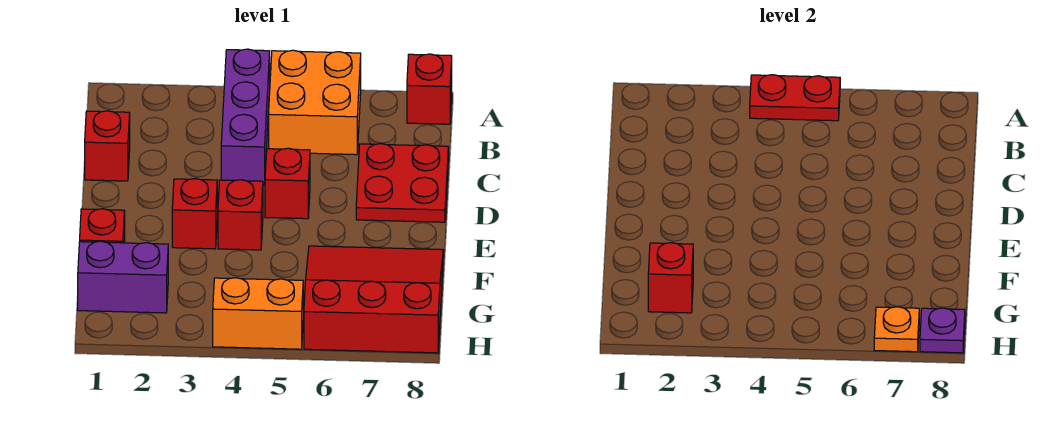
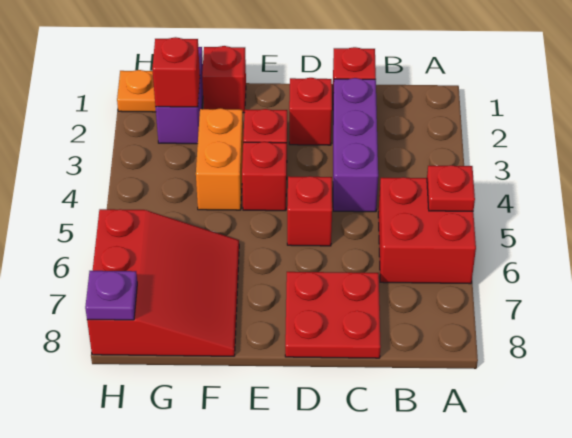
purple 1x3 brick [221,49,270,185] -> purple 1x3 brick turned to [333,78,378,212]
red 1x2 plate [750,75,840,121] -> red 1x1 plate [427,165,475,211]
orange 2x2 brick [269,50,361,155] -> red 2x2 brick [378,177,476,284]
red 1x1 brick [407,54,452,124] -> red 1x1 brick moved to [289,78,332,145]
orange 1x2 brick [213,278,303,349] -> orange 1x2 brick moved to [196,108,243,210]
orange 1x1 plate [874,307,919,352] -> orange 1x1 plate moved to [117,70,156,112]

